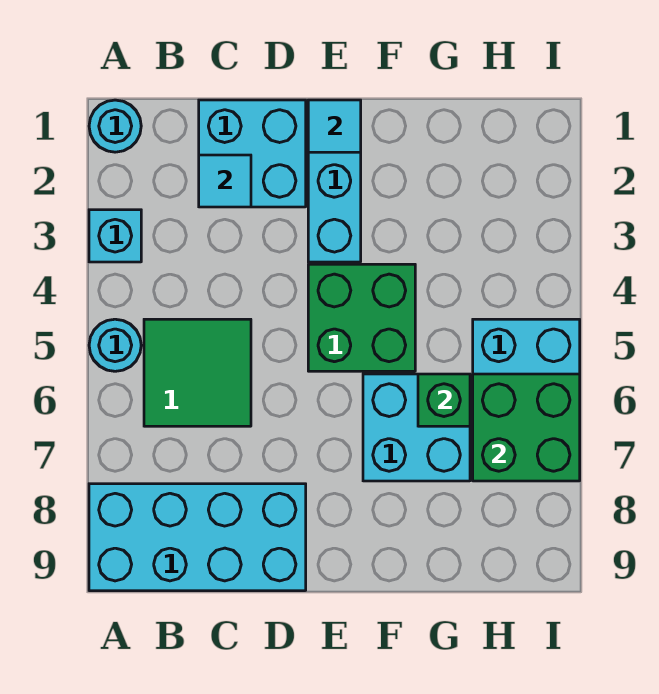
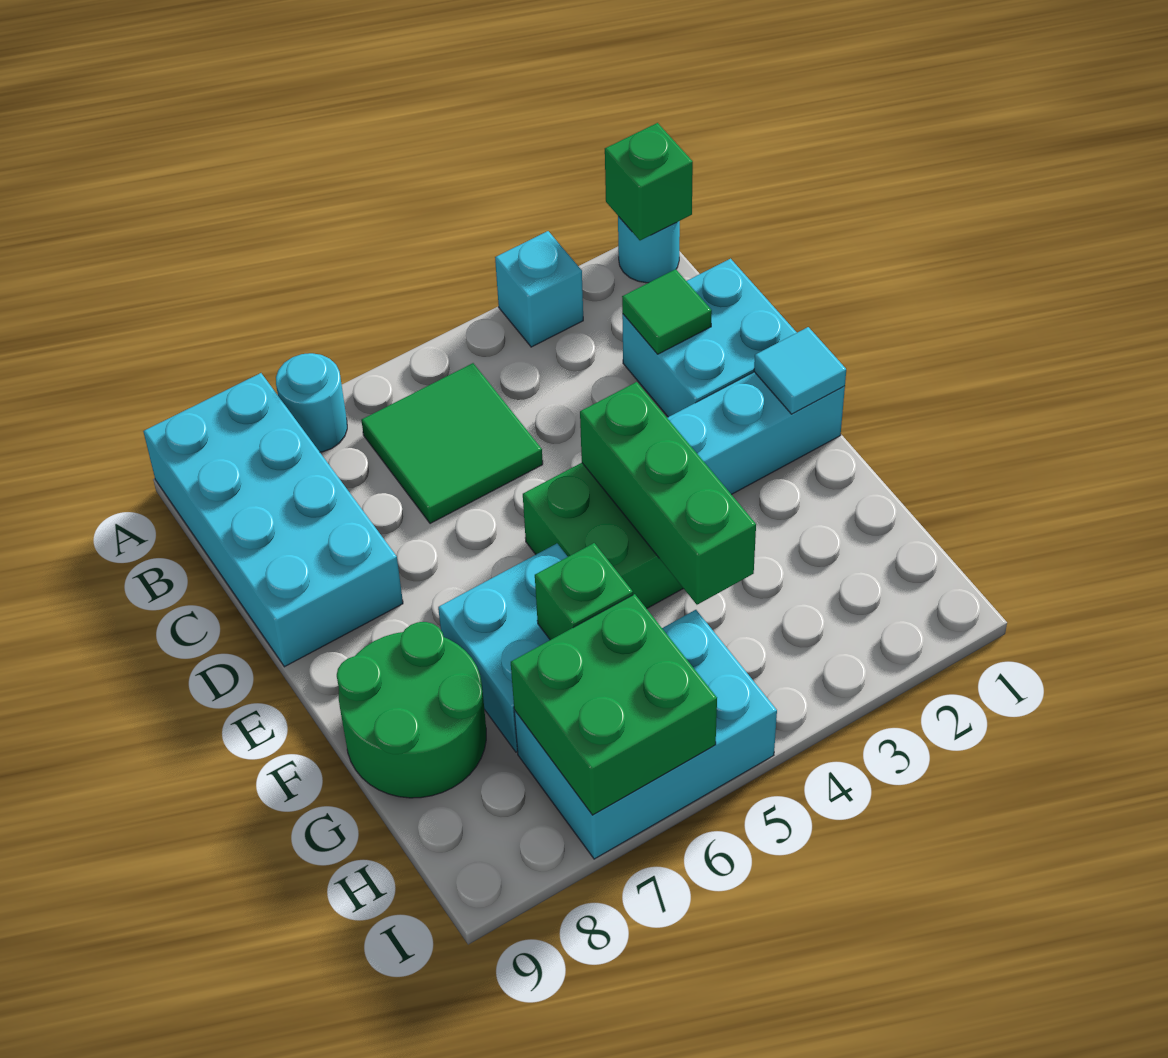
none -> green 1x1 brick [605,123,693,240]
cyan 1x1 round brick [89,319,141,371] -> cyan 1x1 round brick moved to [276,353,347,452]
cyan 1x1 tile [199,155,251,207] -> green 1x1 tile [622,269,712,354]
none -> green 1x3 brick [580,382,756,605]
none -> green 2x2 round brick [337,622,486,798]

